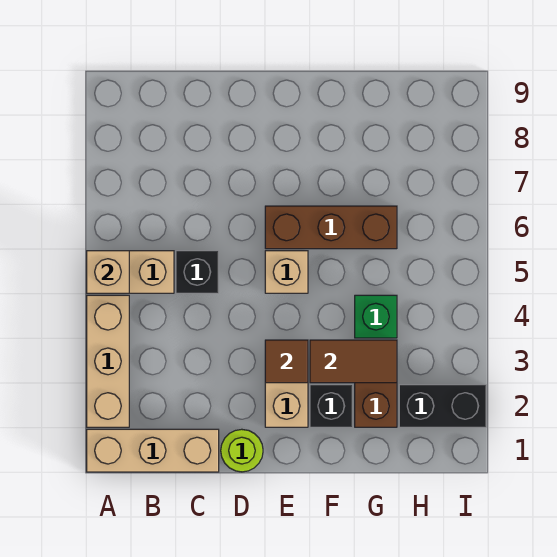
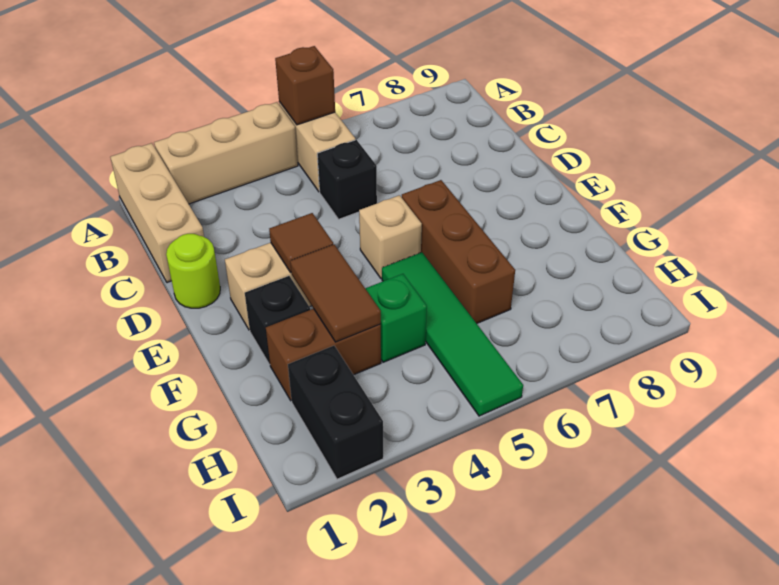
tan 1x1 brick [87,251,129,293] -> brown 1x1 brick [275,46,335,125]
none -> green 1x4 tile [382,252,523,416]

